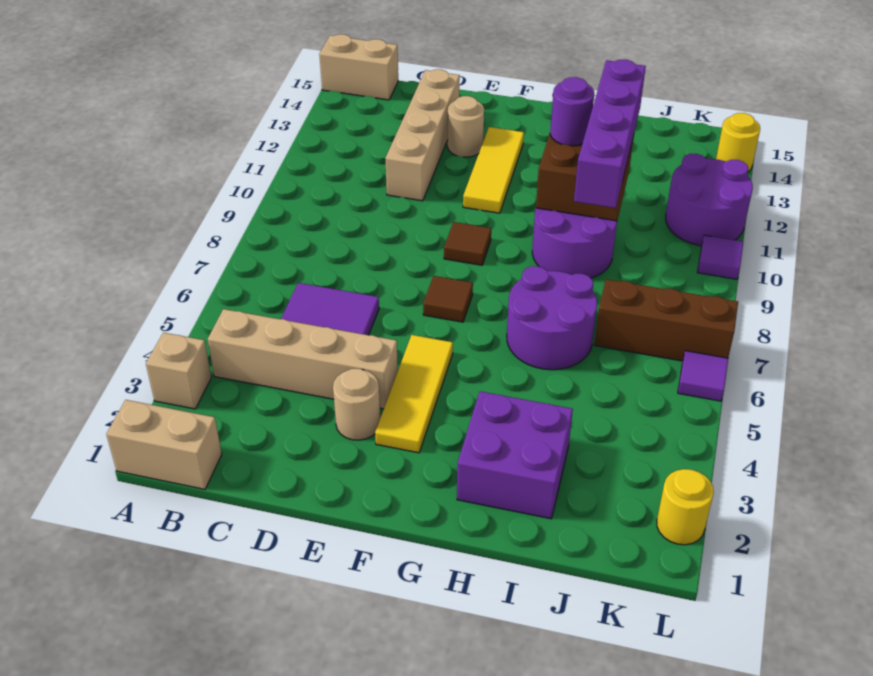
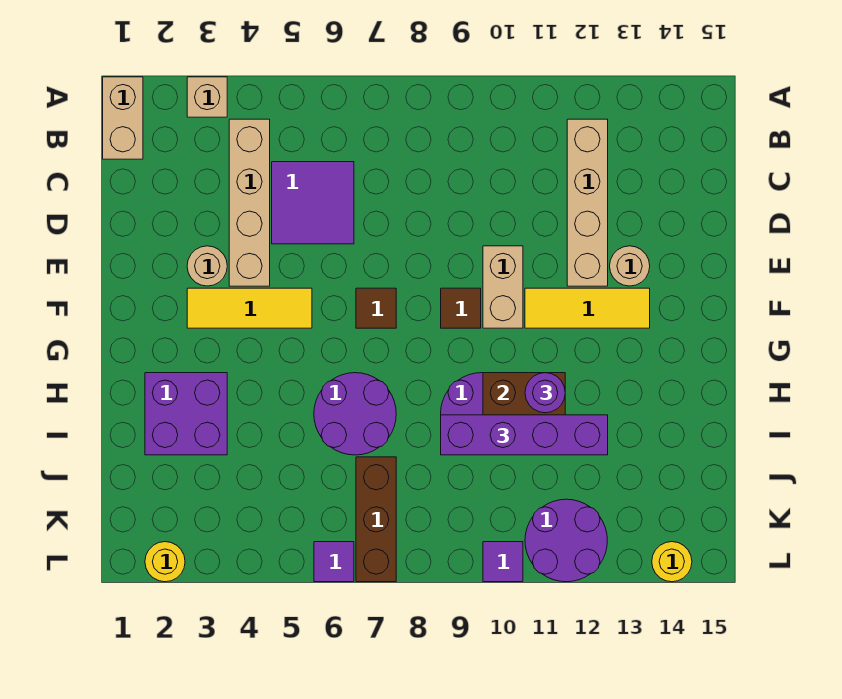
tan 1x2 brick [319,34,398,100] -> tan 1x2 brick moved to [483,246,523,328]
tan 1x4 brick [385,69,460,201] -> tan 1x4 brick turned to [567,119,608,286]

